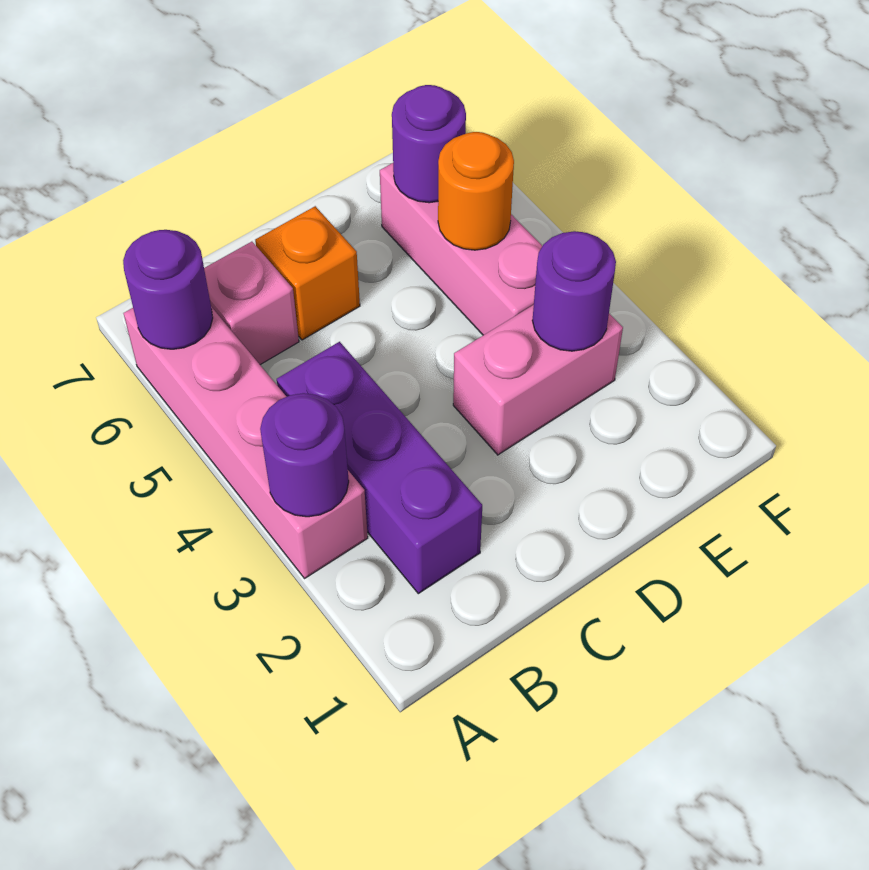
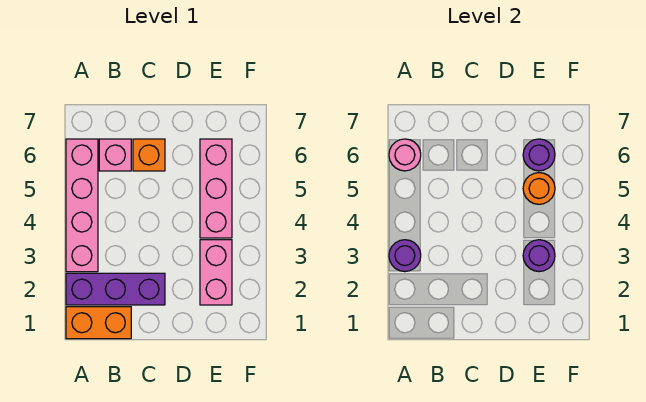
none -> orange 1x2 brick [66,307,131,339]
purple 1x1 round brick [123,230,213,349] -> pink 1x1 round brick [389,139,421,171]
purple 1x3 brick [277,342,482,594] -> purple 1x3 brick turned to [66,273,165,305]
pink 1x2 brick [453,305,623,455] -> pink 1x2 brick turned to [200,240,232,305]

